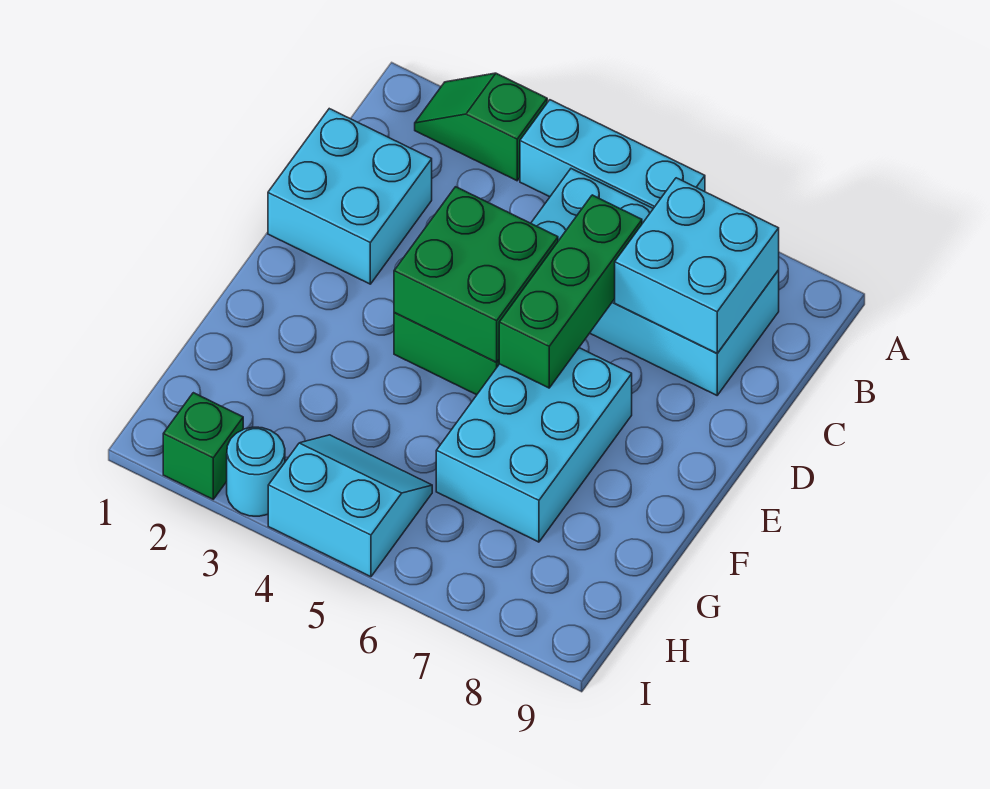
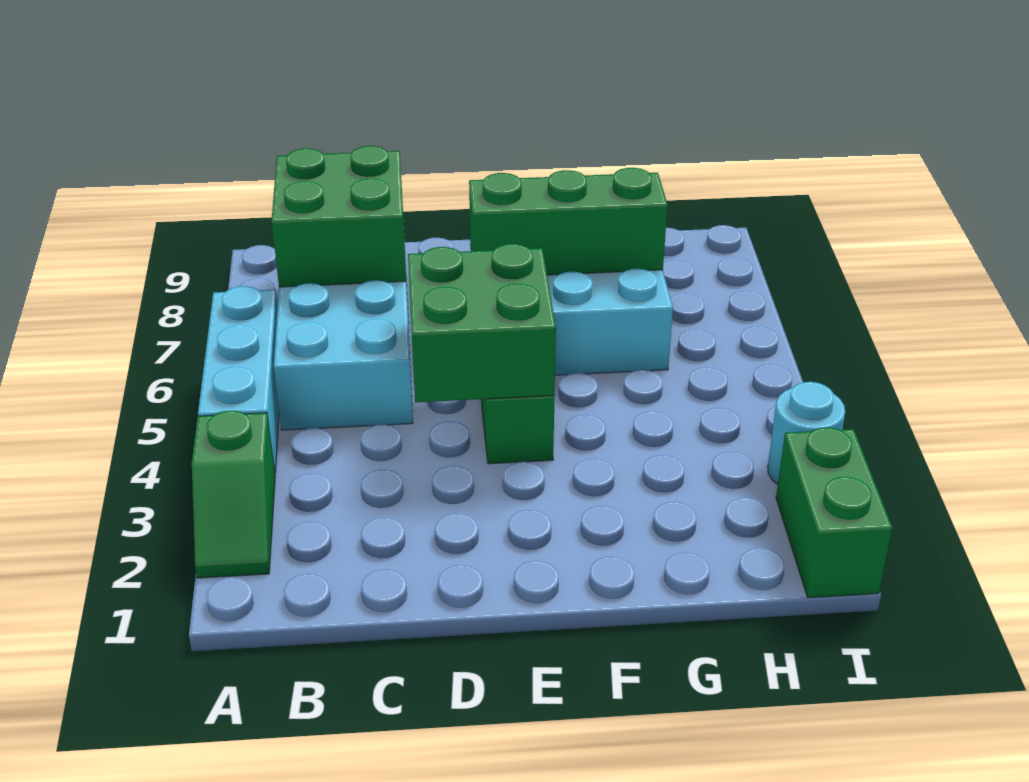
cyan 2x2 brick [615,178,779,353] -> green 2x2 brick [272,146,406,287]
cyan 2x2 brick [268,109,432,284] -> none
green 1x3 brick [499,195,642,388] -> green 1x3 brick moved to [469,168,668,275]
cyan 2x2 slope [268,435,432,577] -> none
green 1x1 brick [163,393,243,499] -> green 1x2 brick [776,427,892,598]

